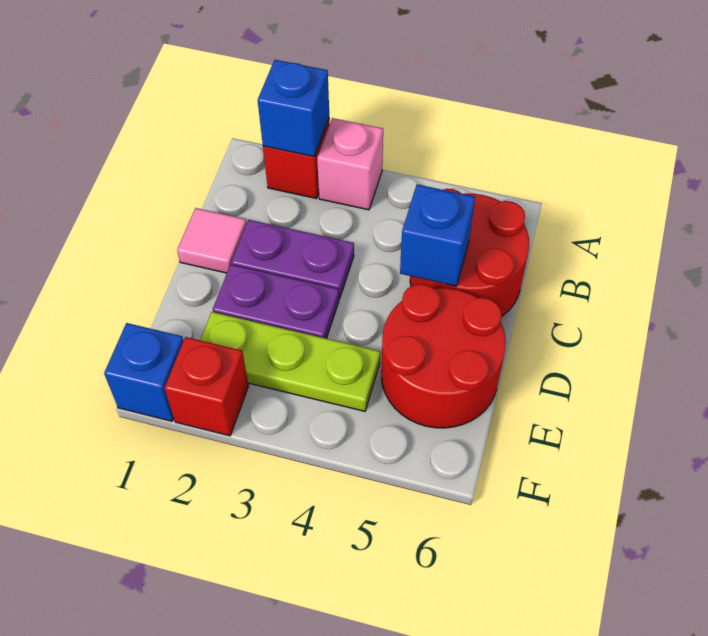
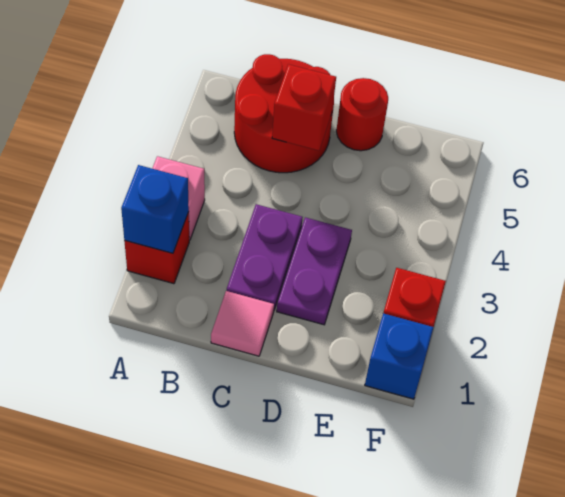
blue 1x1 brick [400,184,475,286] -> red 1x1 brick [272,64,336,151]
red 2x2 round brick [381,284,506,428] -> red 1x1 round brick [336,78,388,151]
lime 1x3 plate [200,312,380,411] -> none

